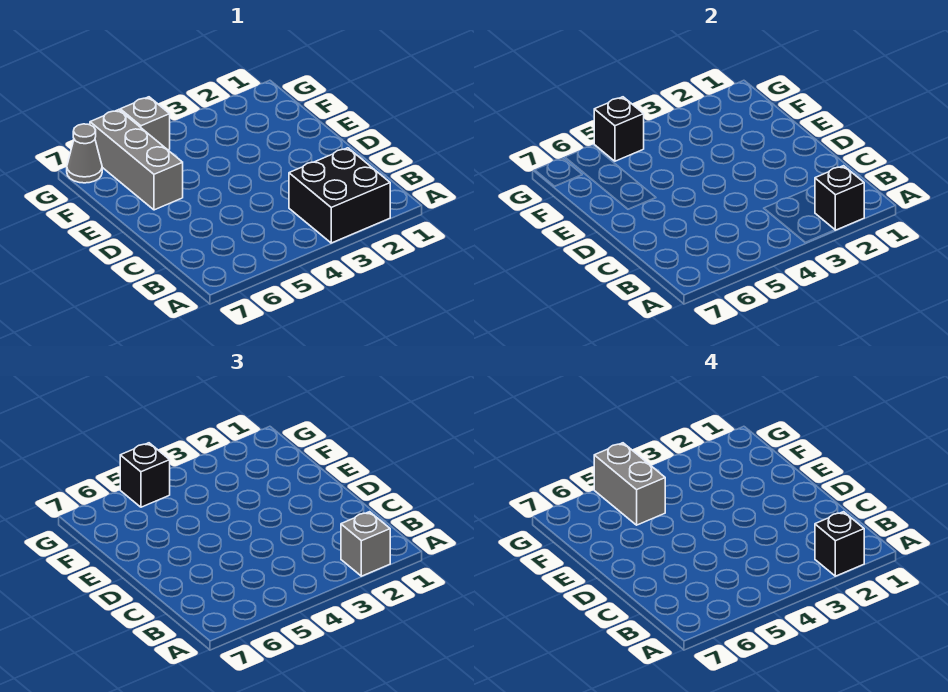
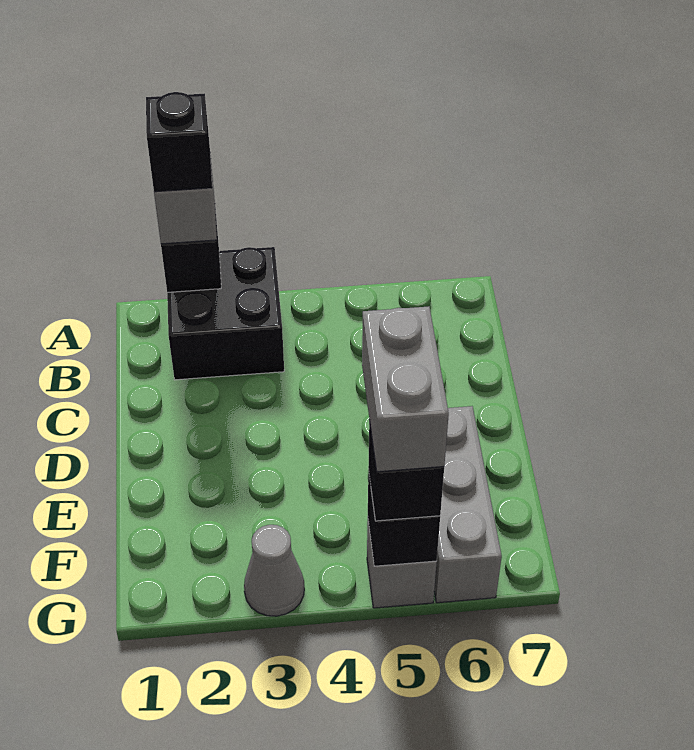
grey 1x1 cone [67,124,102,183] -> grey 1x1 cone moved to [244,525,304,616]

